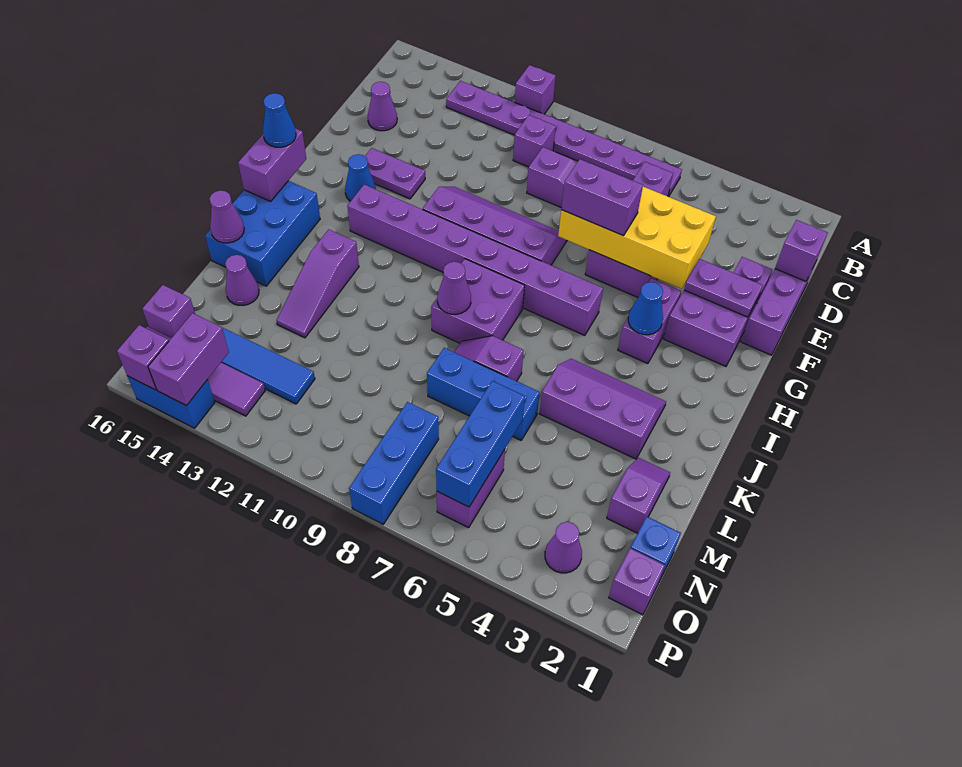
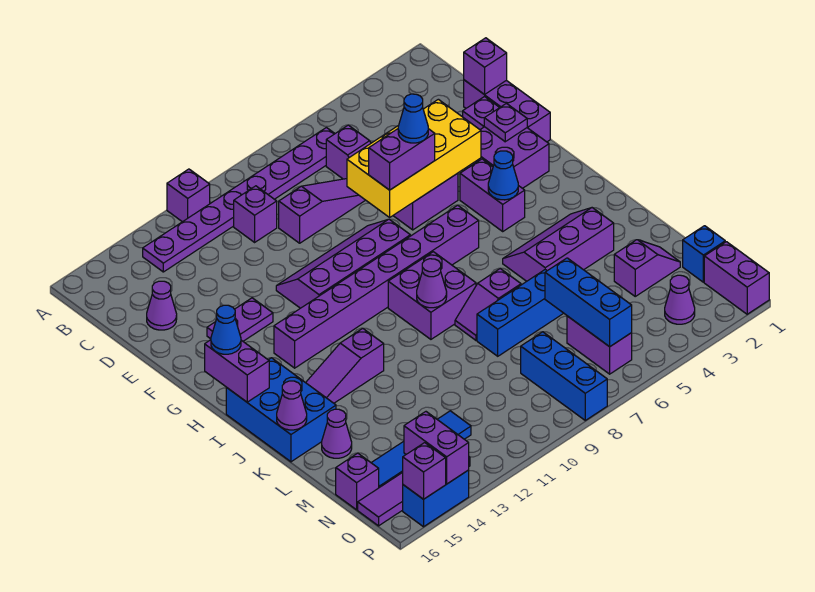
purple 1x2 plate [684,259,763,317] -> purple 1x1 plate [484,103,527,142]
blue 1x1 cone [345,154,376,201] -> blue 1x1 cone moved to [398,94,428,143]
purple 1x3 slope [277,229,359,338] -> purple 1x3 slope turned to [306,328,384,403]
purple 1x2 slope [607,458,670,533] -> purple 1x2 slope turned to [614,240,680,296]
purple 1x1 brick [609,548,665,615] -> purple 1x2 brick [704,242,769,314]

